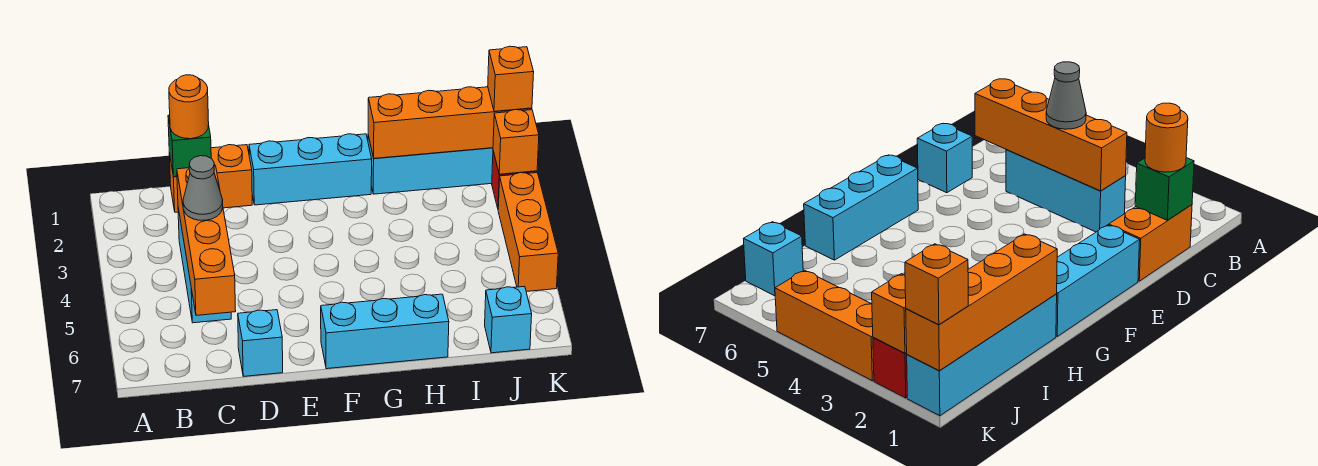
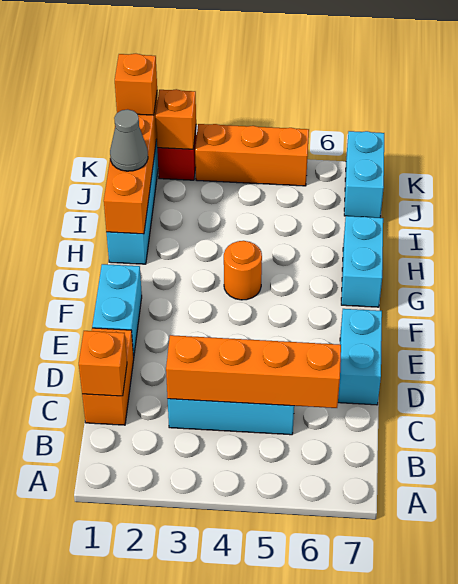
green 1x1 brick [168,115,211,177] -> orange 1x1 brick [79,331,127,396]
orange 1x1 round brick [169,75,209,139] -> orange 1x1 round brick moved to [224,241,262,300]
grey 1x1 cone [183,156,223,220] -> grey 1x1 cone moved to [110,109,148,171]
cyan 1x1 brick [238,310,283,376] -> cyan 1x2 brick [338,309,382,405]
cyan 1x3 brick [249,134,372,205] -> cyan 1x2 brick [92,264,142,357]
cyan 1x3 brick [321,294,449,369] -> cyan 1x2 brick [341,216,383,307]
cyan 1x1 brick [485,286,532,353] -> cyan 1x2 brick [344,131,384,218]

